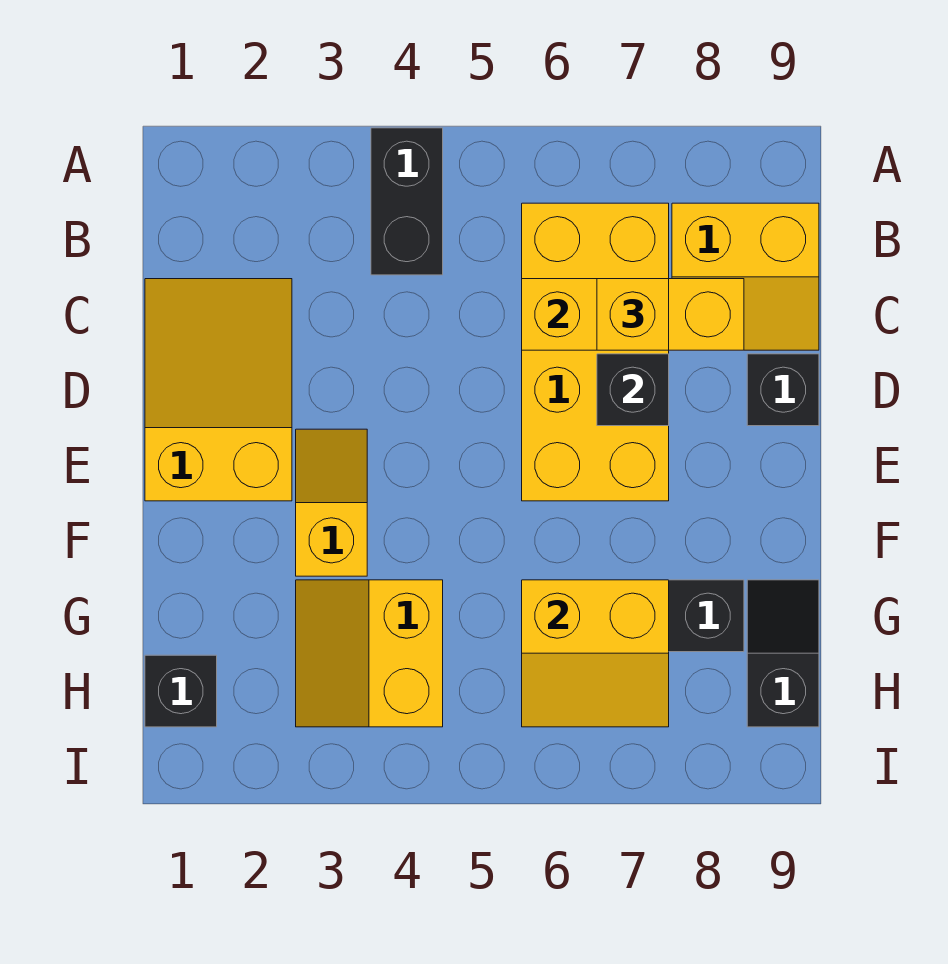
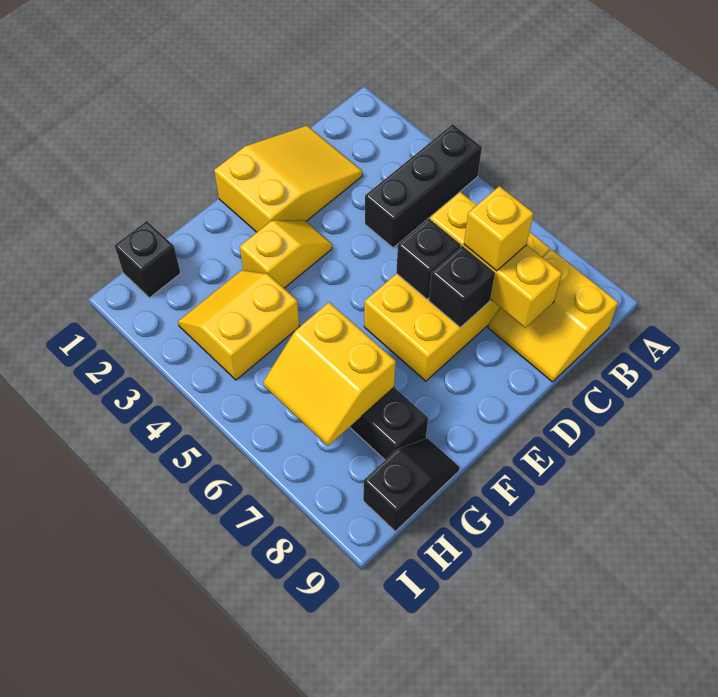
black 1x2 brick [371,128,443,275] -> black 1x3 brick [365,124,482,248]
black 1x1 brick [747,354,819,426] -> black 1x1 brick moved to [396,218,461,299]

